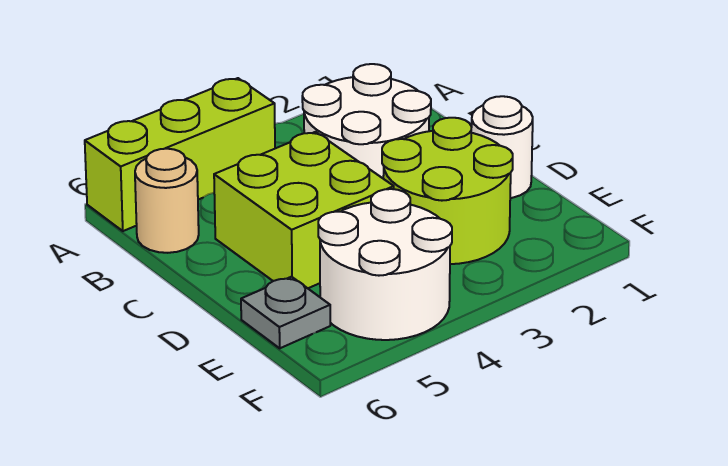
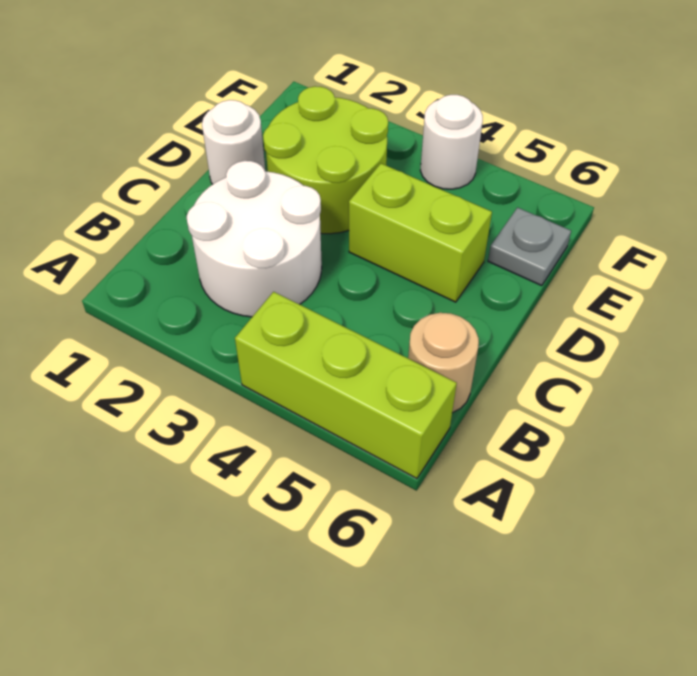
lime 2x2 brick [214,132,394,288] -> lime 1x2 brick [349,164,492,302]
white 2x2 round brick [318,189,452,340] -> white 1x1 round brick [420,95,483,189]

